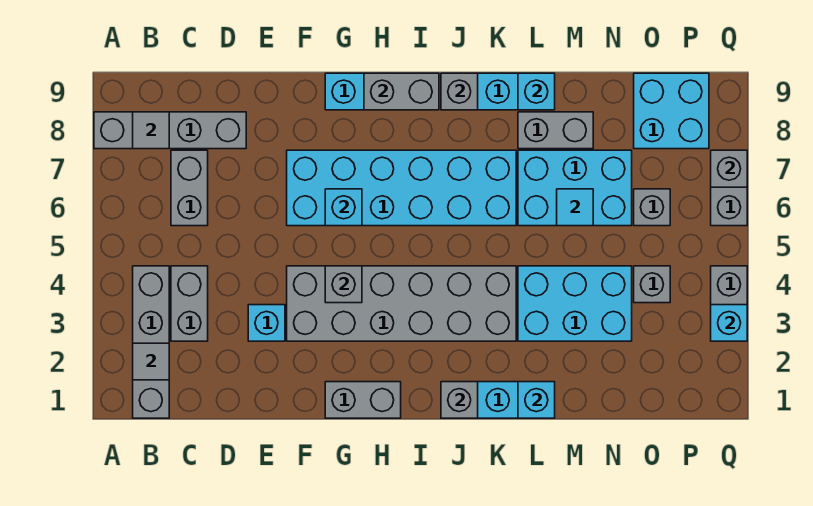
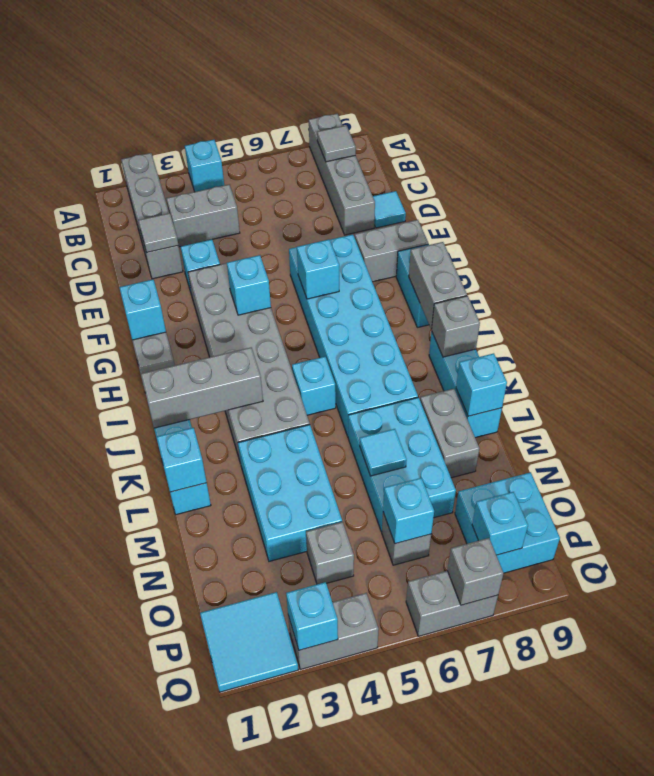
none -> cyan 1x1 brick [185,140,224,192]
grey 1x4 brick [133,266,169,418] -> grey 1x4 brick turned to [121,153,183,279]
grey 1x1 tile [133,343,169,380] -> grey 1x1 tile moved to [138,213,178,253]
grey 1x2 brick [171,150,208,226] -> grey 1x2 brick moved to [355,220,428,282]
none -> cyan 1x1 tile [373,191,406,228]
none -> cyan 1x1 brick [119,280,166,340]
grey 1x1 brick [325,266,362,303] -> cyan 1x1 brick [227,255,271,315]
grey 1x1 brick [441,382,478,418] -> grey 1x3 brick [141,348,263,428]
none -> cyan 1x1 brick [292,357,336,415]
none -> cyan 1x1 brick [383,478,434,544]
none -> cyan 2x2 tile [200,592,298,692]
none -> cyan 1x1 brick [472,492,528,555]

